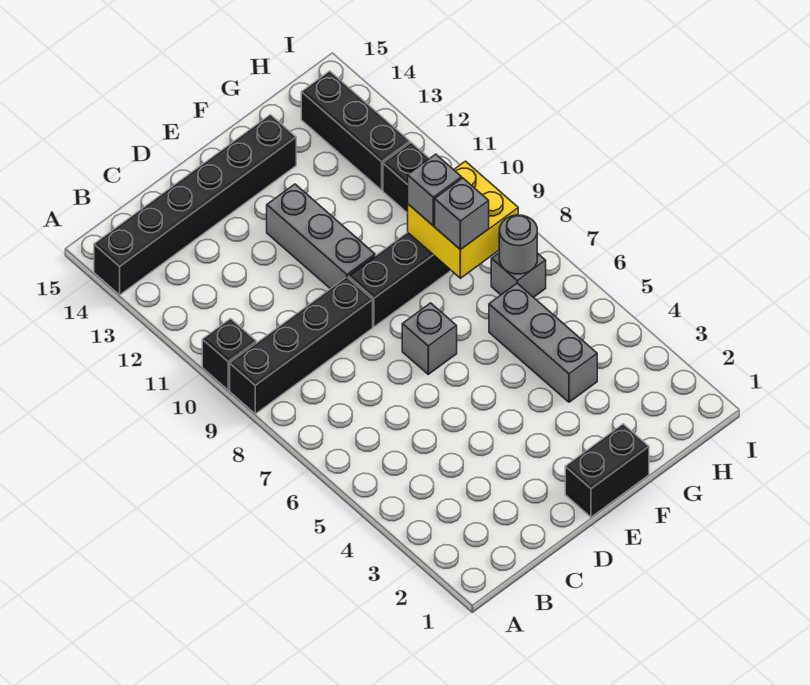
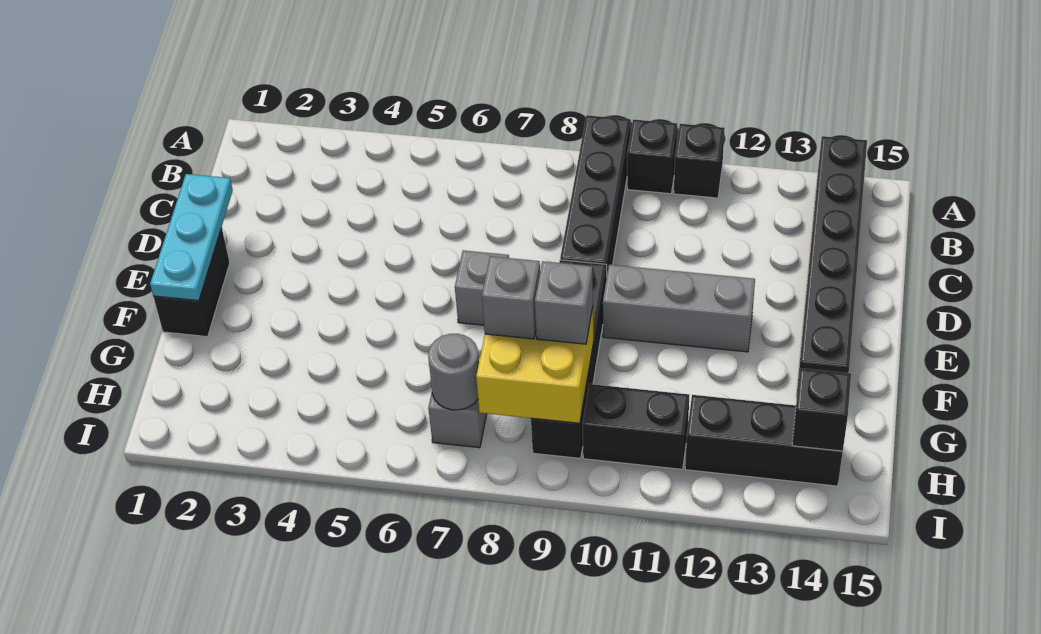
none -> black 1x1 brick [674,124,725,198]
none -> cyan 1x3 plate [150,174,233,301]
grey 1x3 brick [489,283,597,402] -> none
none -> black 1x1 brick [792,368,851,451]

